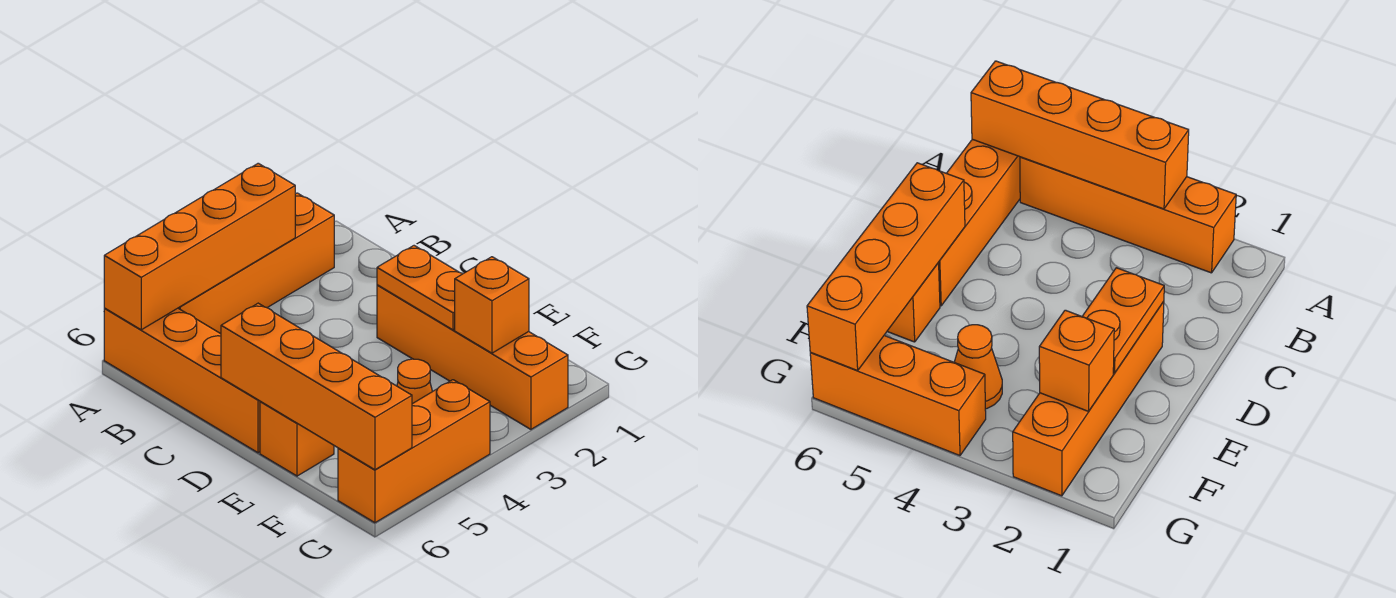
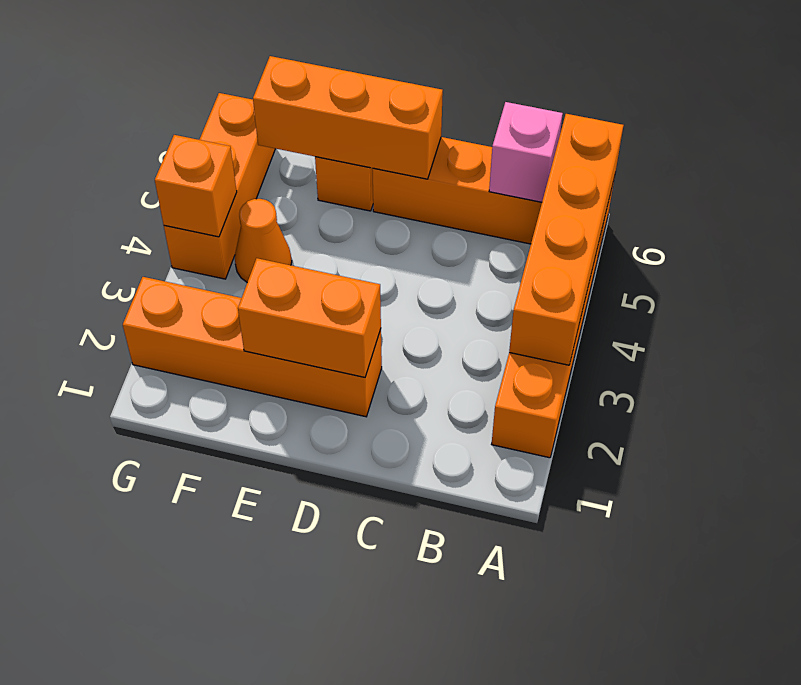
none -> pink 1x1 brick [489,102,563,202]
orange 1x2 plate [377,246,463,330] -> orange 1x2 brick [238,258,381,377]
orange 1x4 brick [221,303,412,470] -> orange 1x3 brick [253,56,443,179]
orange 1x1 brick [455,257,529,353] -> orange 1x1 brick moved to [155,135,237,237]

